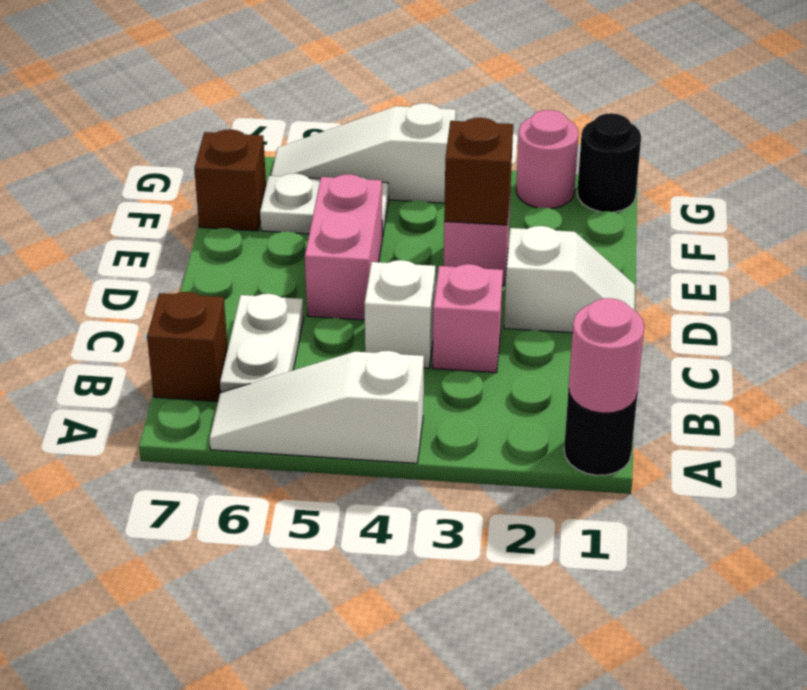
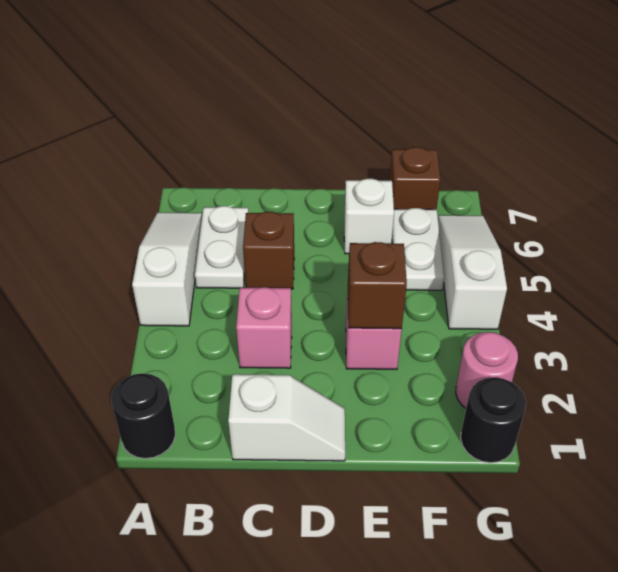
pink 1x1 round brick [569,298,644,413] -> none
white 1x2 plate [220,294,304,392] -> white 1x2 plate turned to [195,206,248,288]
brown 1x1 brick [147,292,228,401] -> brown 1x1 brick moved to [243,212,294,289]
white 1x1 brick [365,260,435,368] -> white 1x1 brick moved to [344,179,394,254]
white 1x2 slope [504,226,635,333] -> white 1x2 slope turned to [228,374,345,461]
pink 1x2 brick [305,174,382,320] -> none

